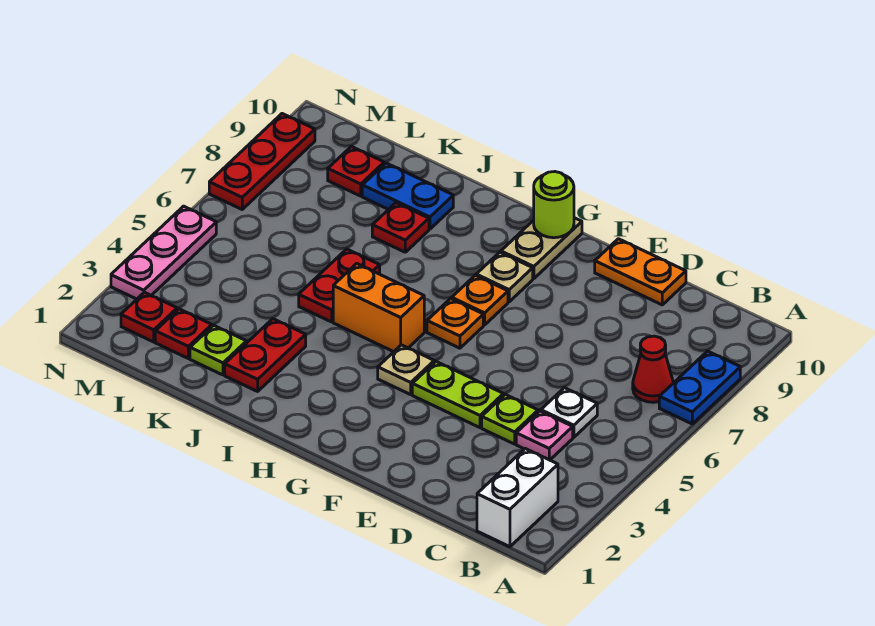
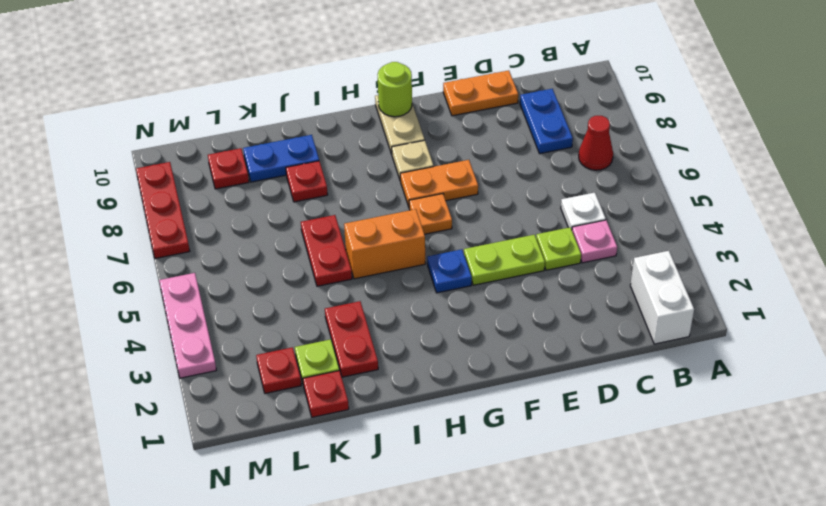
blue 1x2 plate [659,351,740,424] -> blue 1x2 plate moved to [520,89,573,154]
tan 1x1 plate [378,345,434,395] -> blue 1x1 plate [427,249,472,293]
orange 1x1 plate [452,275,508,325] -> orange 1x2 plate [400,160,478,207]
red 1x1 plate [121,292,177,342] -> red 1x1 plate moved to [303,371,349,417]

